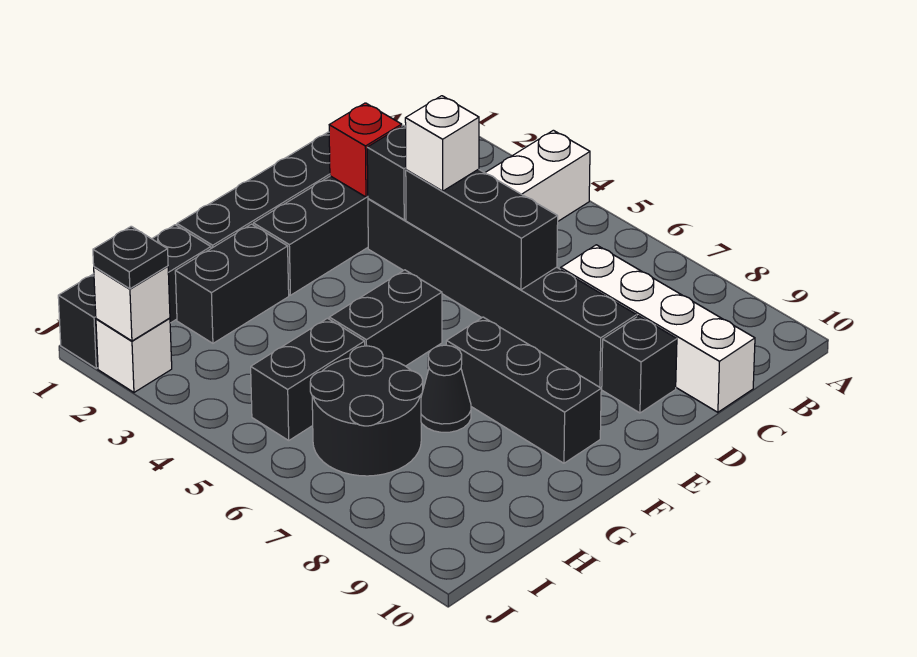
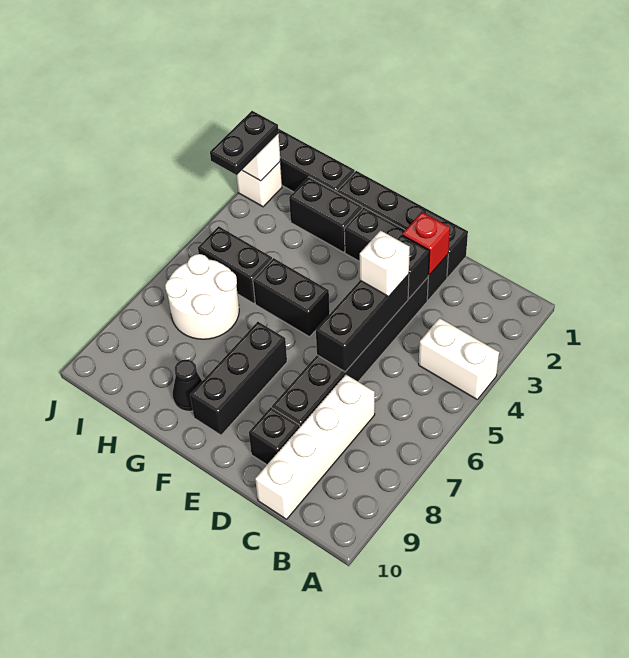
black 1x1 cone [421,345,471,432] -> black 1x1 cone moved to [173,359,202,411]
black 2x2 round brick [310,346,423,476] -> white 2x2 round brick [165,254,239,339]
black 1x1 plate [93,226,168,289] -> black 1x2 plate [210,111,279,175]

